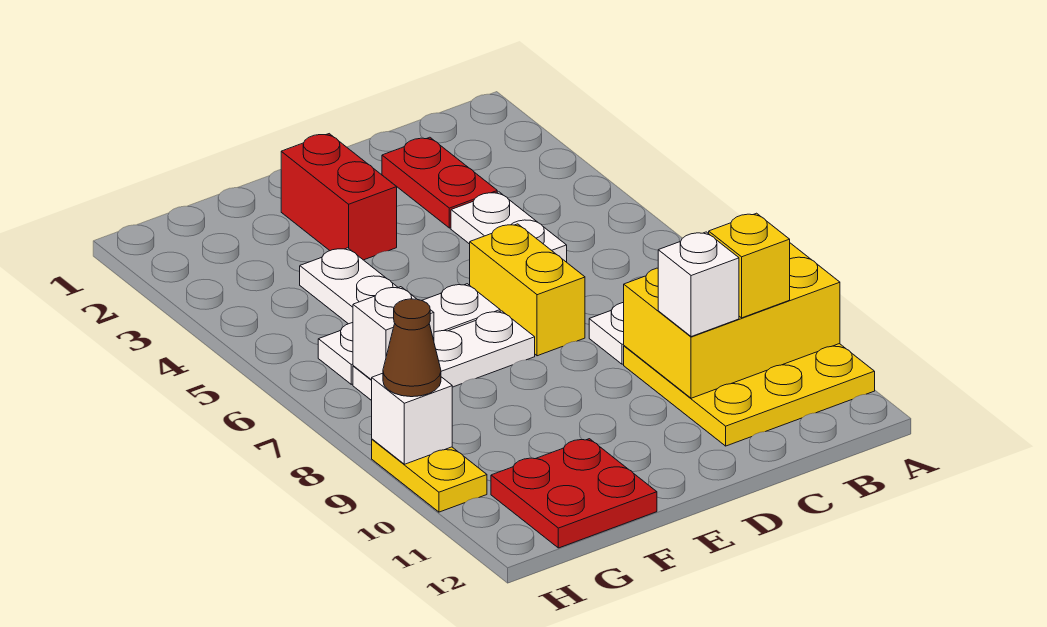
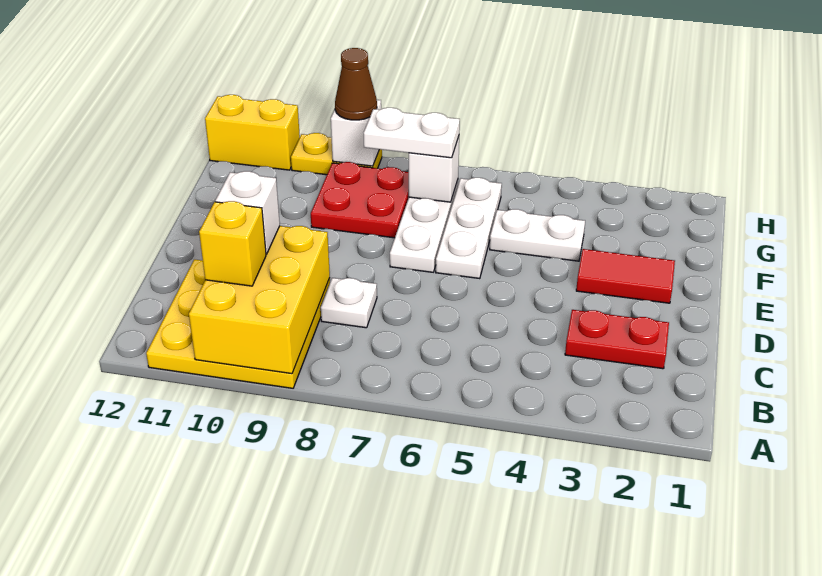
white 1x2 plate [451,192,567,262] -> white 1x2 plate moved to [364,108,460,158]
yellow 1x2 brick [470,224,585,356] -> yellow 1x2 brick moved to [205,95,300,170]
red 1x2 brick [281,134,397,260] -> red 1x2 tile [576,249,675,303]
red 2x2 plate [491,439,657,548] -> red 2x2 plate moved to [311,162,409,238]

